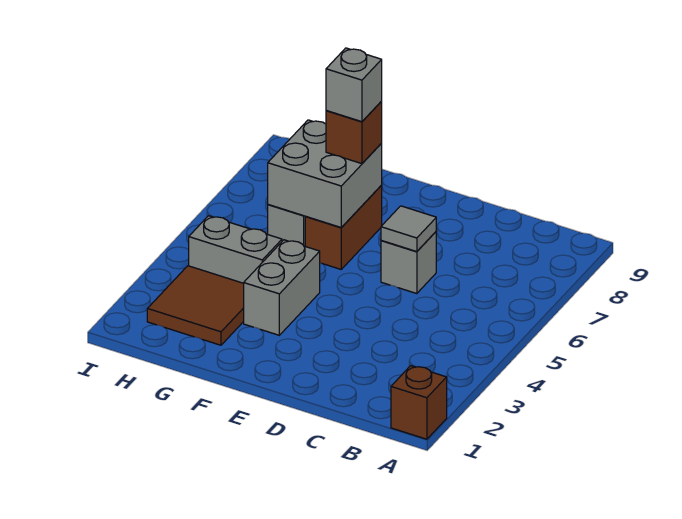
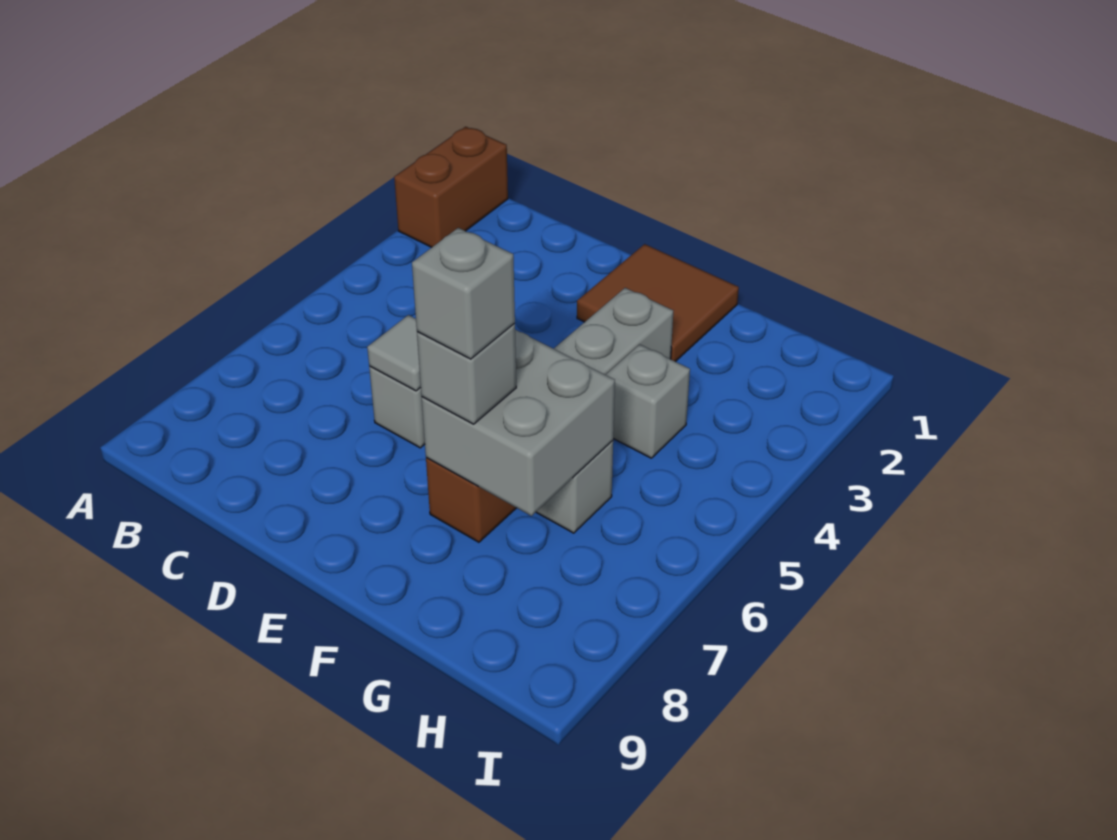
brown 1x1 brick [391,366,447,439] -> brown 1x2 brick [394,127,508,247]
brown 1x1 brick [326,102,382,164] -> grey 1x1 brick [417,323,516,424]
brown 2x2 tile [147,266,244,345] -> brown 2x2 tile moved to [577,244,739,362]
grey 1x2 brick [189,216,282,283] -> grey 1x1 brick [606,344,690,458]

